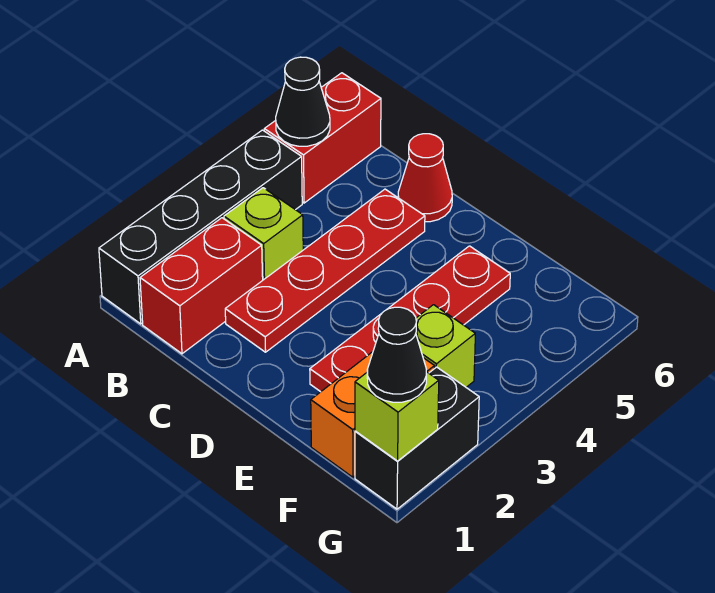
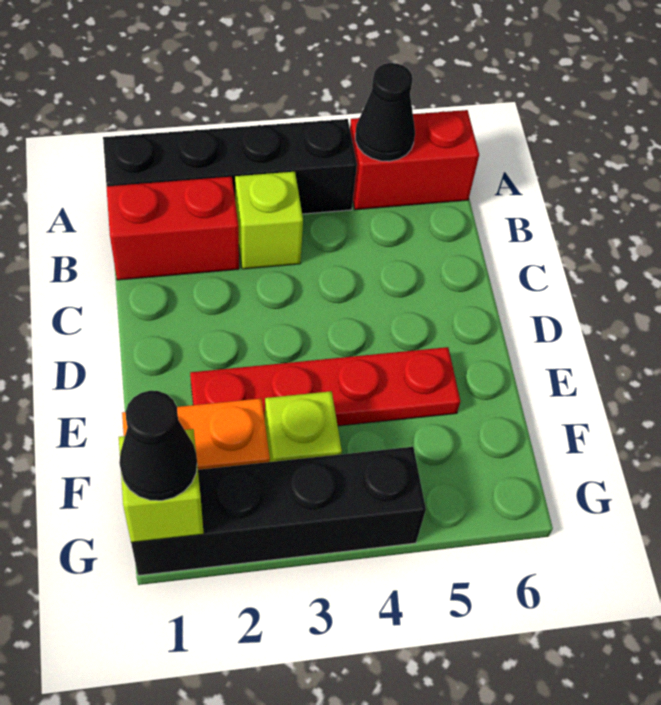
red 1x4 plate [225,189,425,352] -> none
red 1x1 cone [398,134,452,222] -> none
black 1x2 brick [355,367,479,509] -> black 1x4 brick [131,447,426,576]

